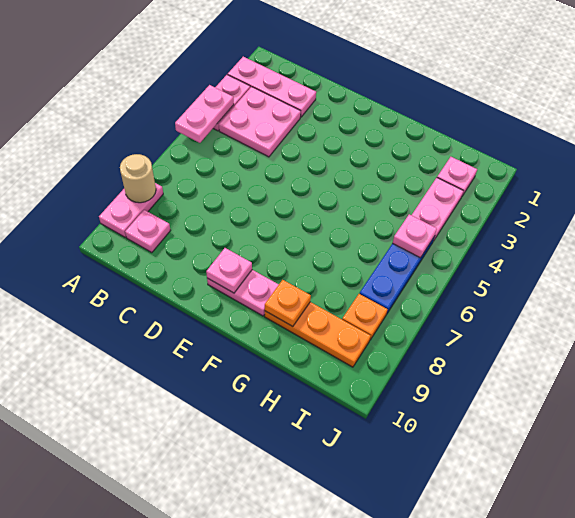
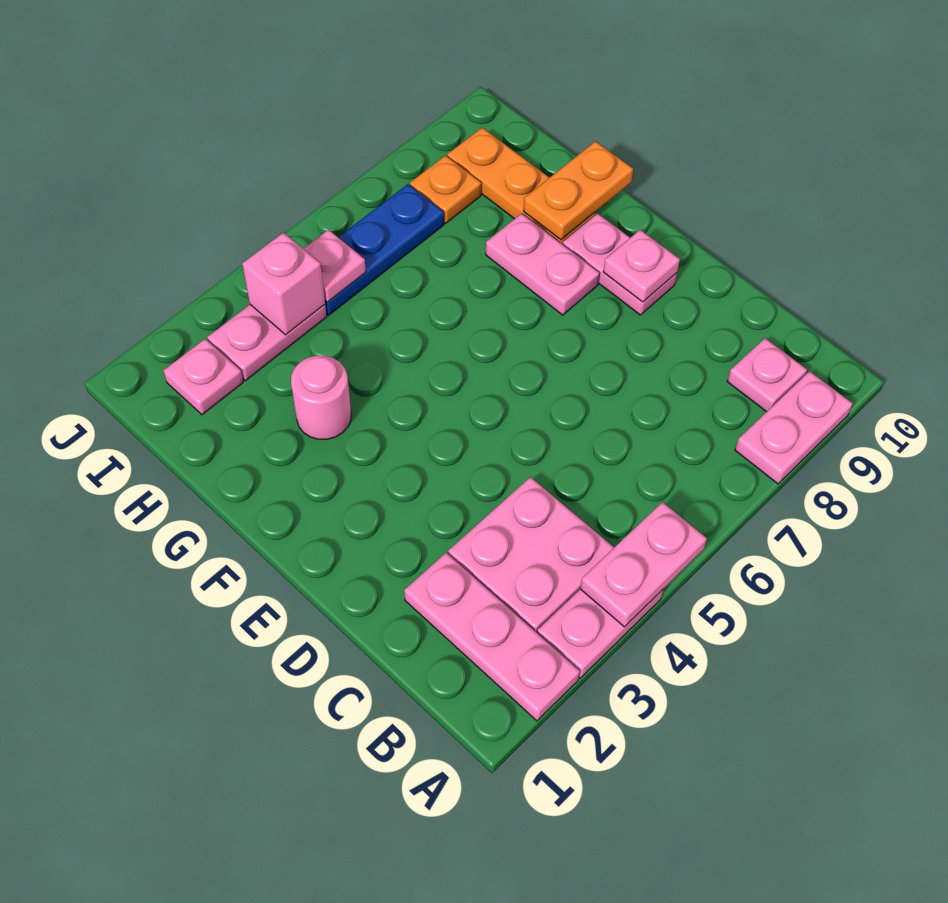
tan 1x1 round brick [120,154,156,203] -> none
none -> pink 1x2 plate [486,213,599,315]
none -> pink 1x1 round brick [291,356,351,439]
orange 1x1 plate [265,280,311,327] -> orange 1x2 plate [524,141,633,240]
none -> pink 1x1 brick [242,233,325,335]

